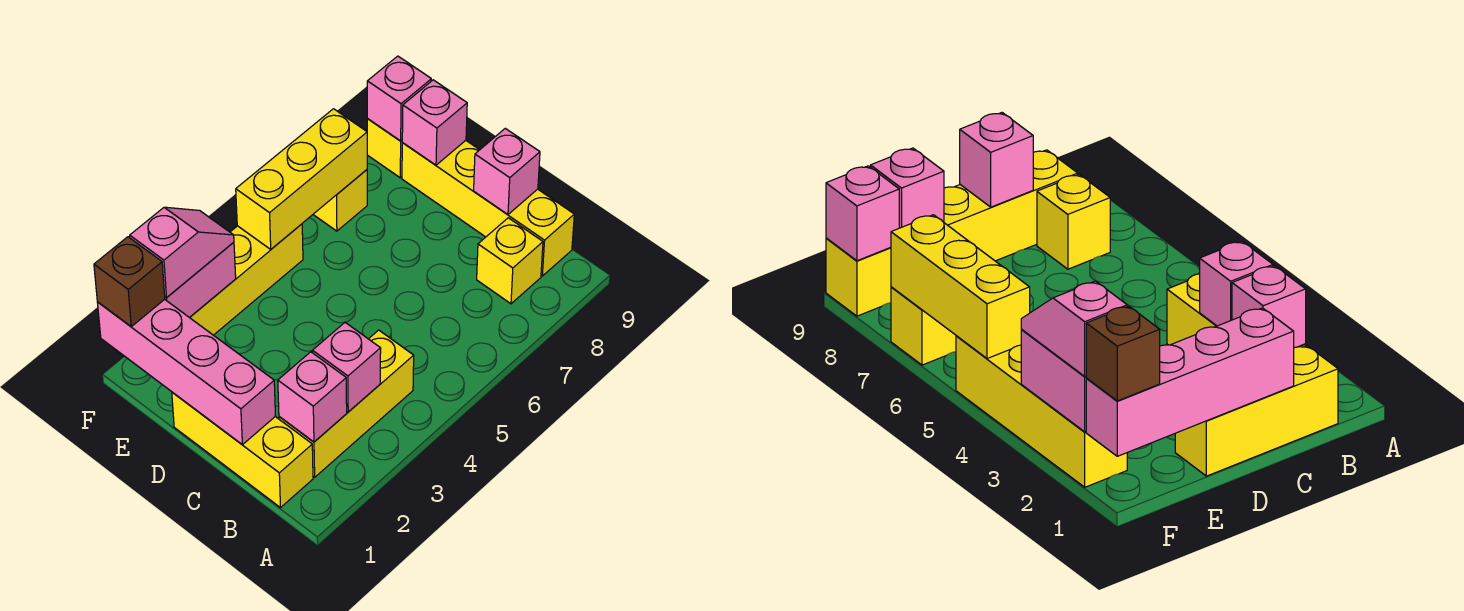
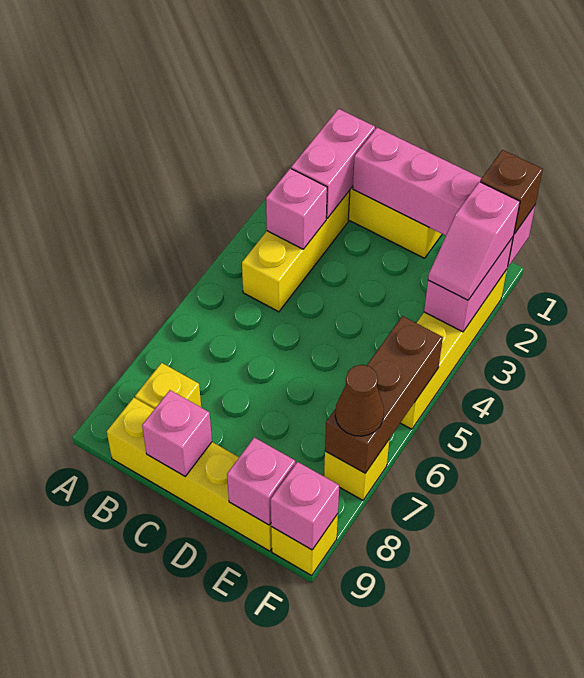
pink 1x1 brick [278,352,347,442] -> pink 1x2 brick [291,109,375,218]
yellow 1x3 brick [236,109,367,249] -> brown 1x3 brick [325,316,443,473]
none -> brown 1x1 cone [335,365,384,436]

